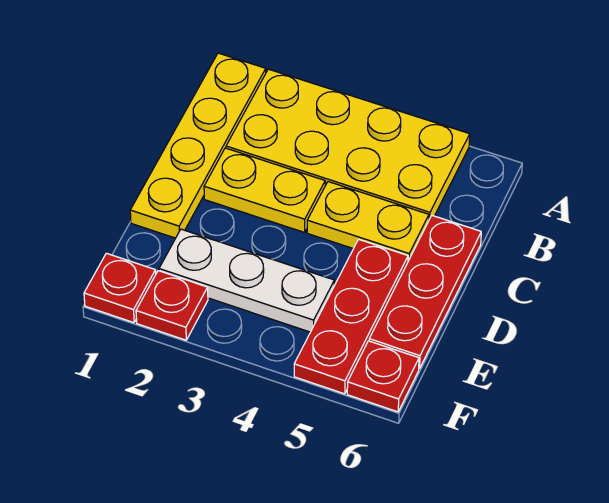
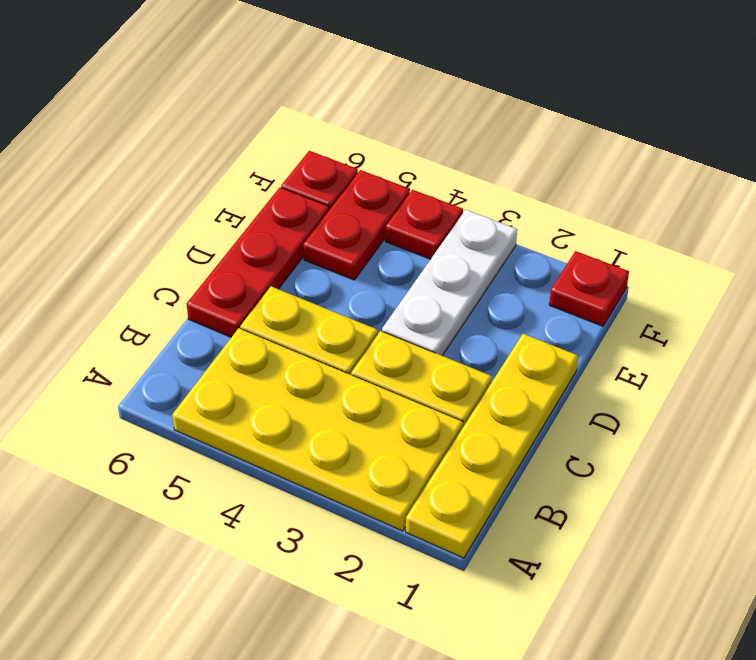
red 1x3 plate [294,239,408,394] -> red 1x2 plate [303,170,410,280]
white 1x3 plate [159,229,334,332] -> white 1x3 plate turned to [382,210,517,356]
red 1x1 plate [136,271,208,340] -> red 1x1 plate moved to [386,190,463,259]

